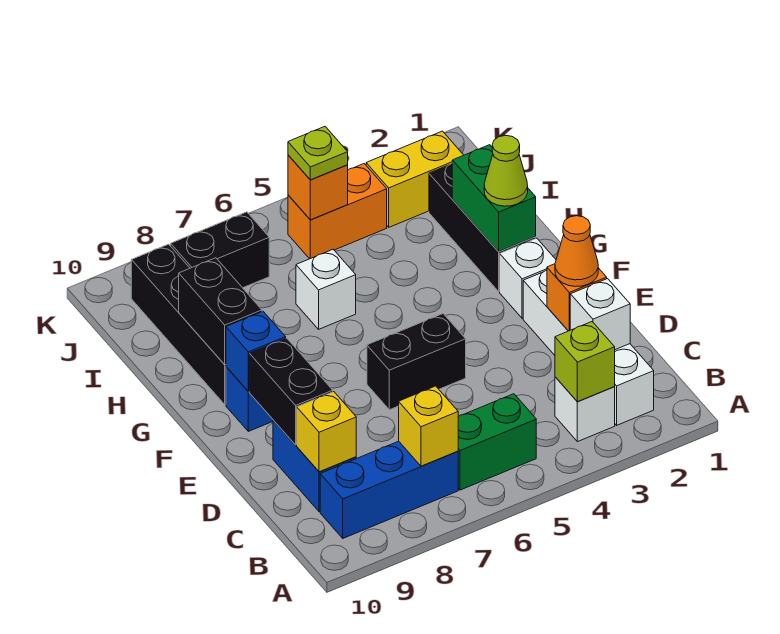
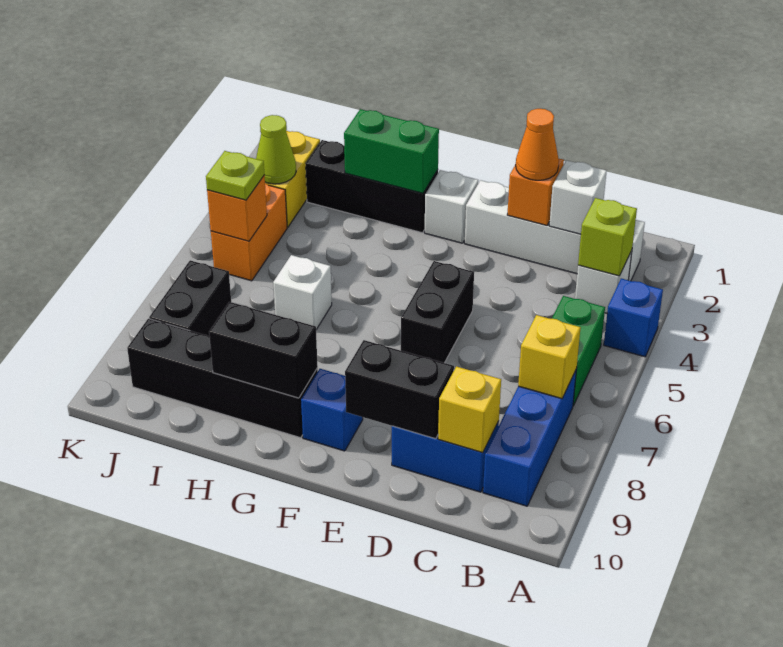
blue 1x1 brick [226,311,286,391] -> blue 1x1 brick moved to [604,279,663,357]
lime 1x1 cone [484,135,528,206] -> lime 1x1 cone moved to [256,115,296,184]

